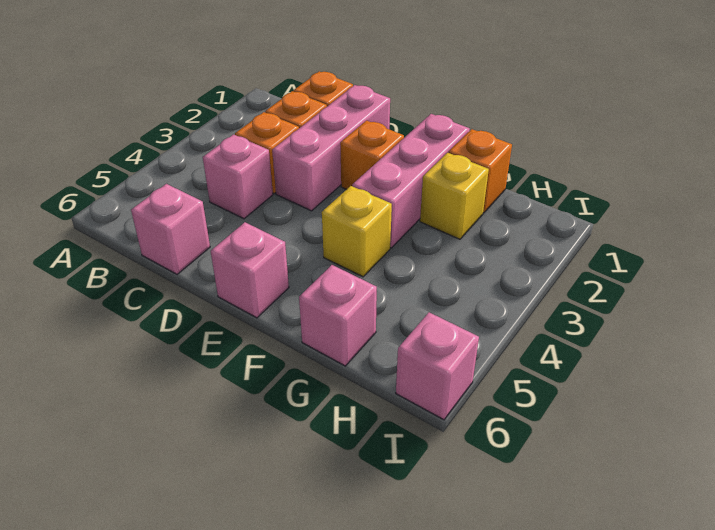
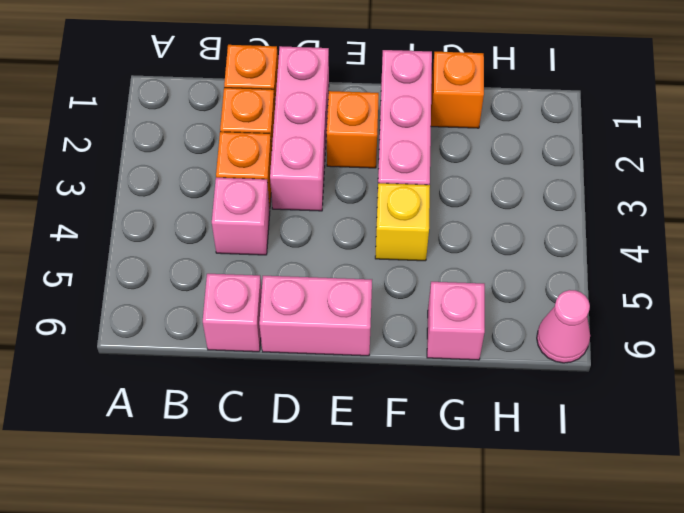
pink 1x1 brick [211,222,289,318] -> pink 1x2 brick [259,276,372,356]
yellow 1x1 brick [420,153,489,239] -> none
pink 1x1 brick [396,312,479,420] -> pink 1x1 cone [537,290,590,363]

